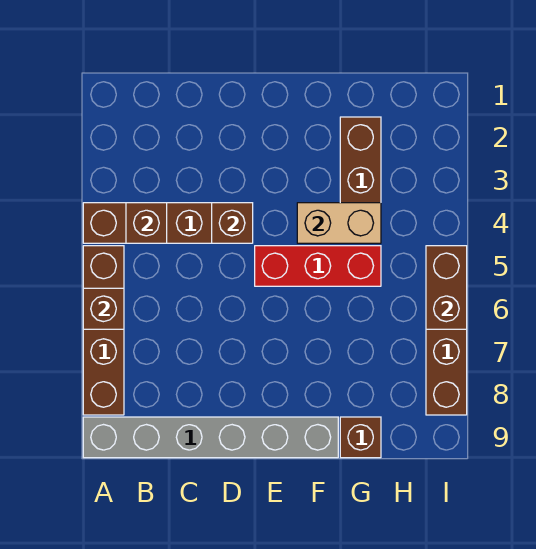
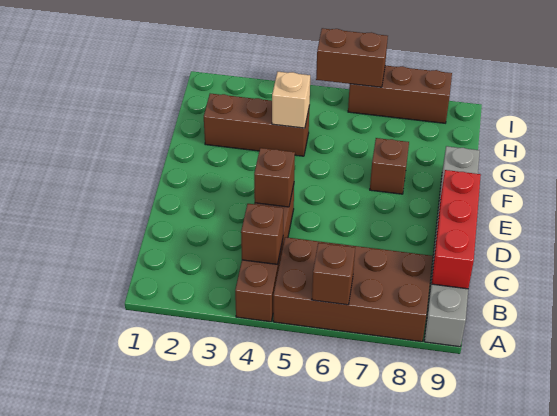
brown 1x4 brick [83,246,124,415] -> brown 2x4 brick [273,237,433,342]
red 1x3 brick [255,246,381,286] -> red 1x3 brick moved to [432,170,481,289]
tan 1x2 brick [297,203,381,243] -> tan 1x1 brick [272,72,310,128]
brown 1x1 brick [340,417,381,458] -> brown 1x1 brick moved to [370,138,409,194]

